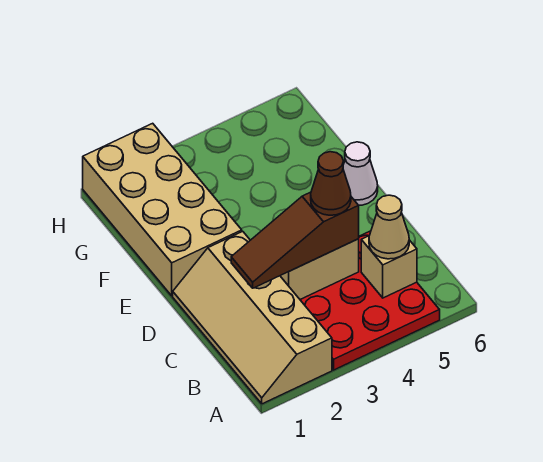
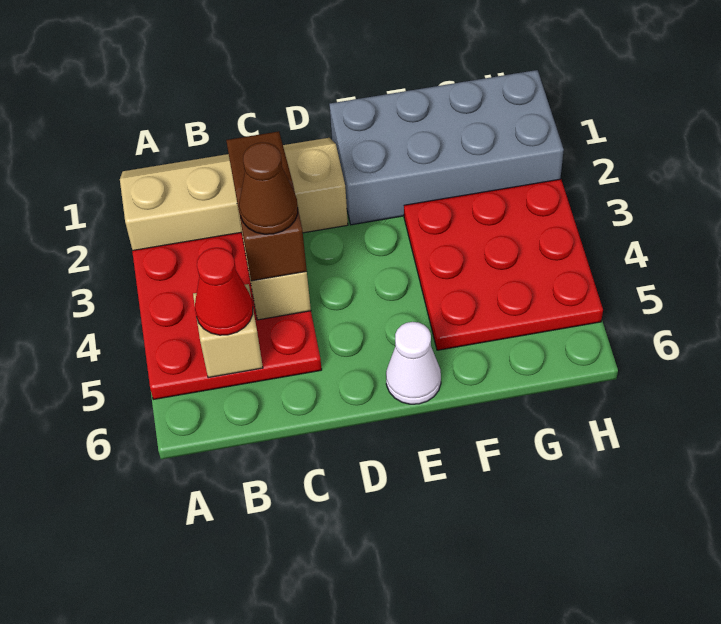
tan 1x1 cone [369,195,409,259] -> red 1x1 cone [195,248,253,335]
tan 2x4 brick [83,123,242,296] -> grey 2x4 brick [329,70,564,225]
none -> red 3x3 plate [404,179,603,350]

